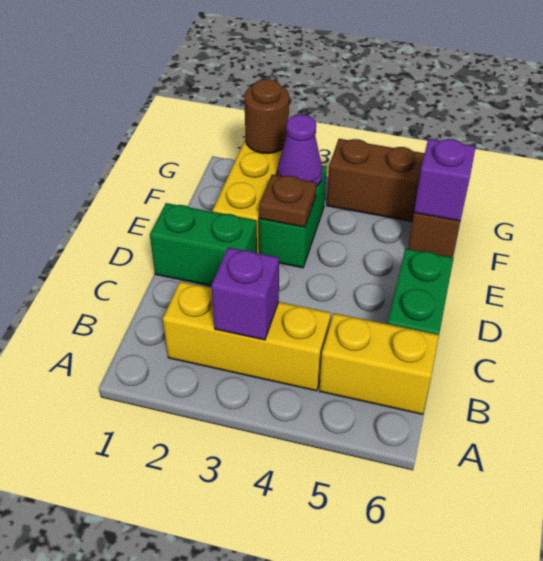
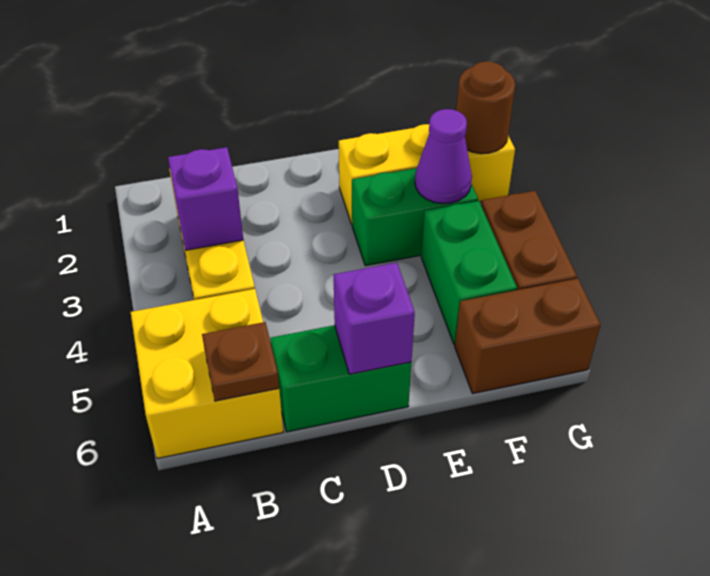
yellow 1x2 brick [319,313,439,414] -> yellow 2x2 brick [131,289,283,459]
green 1x2 brick [150,203,257,286] -> green 1x2 brick moved to [421,201,517,344]
brown 1x1 plate [259,174,316,227] -> brown 1x1 plate moved to [202,322,279,401]
purple 1x1 brick [414,139,476,221] -> purple 1x1 brick moved to [333,263,415,374]

